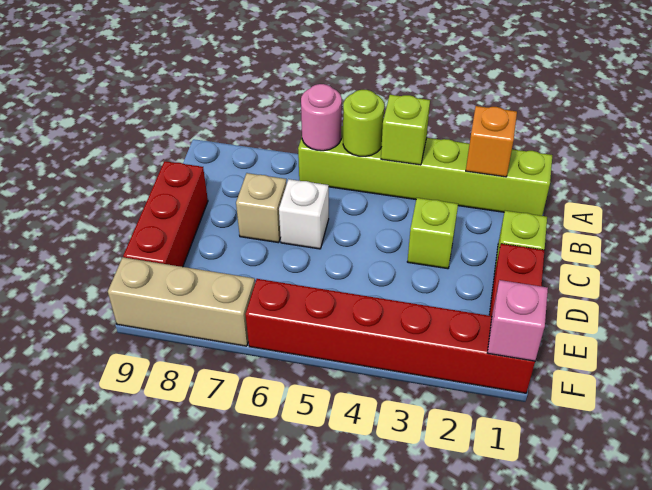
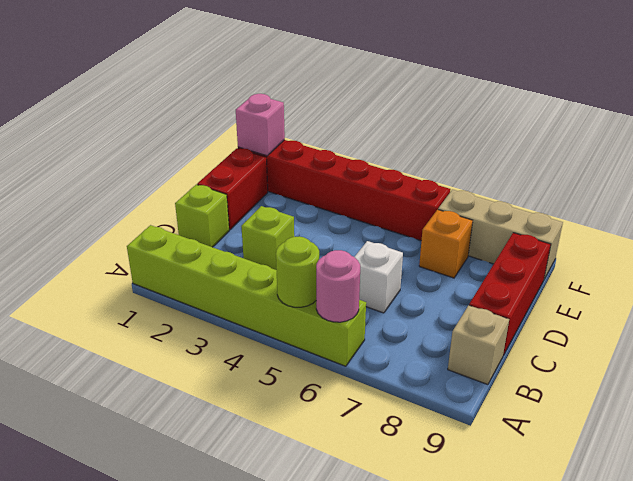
orange 1x1 brick [466,106,517,177] -> orange 1x1 brick moved to [419,210,473,278]
lime 1x1 brick [381,95,430,165] -> none
tan 1x1 brick [236,173,287,243] -> tan 1x1 brick moved to [448,305,509,385]

